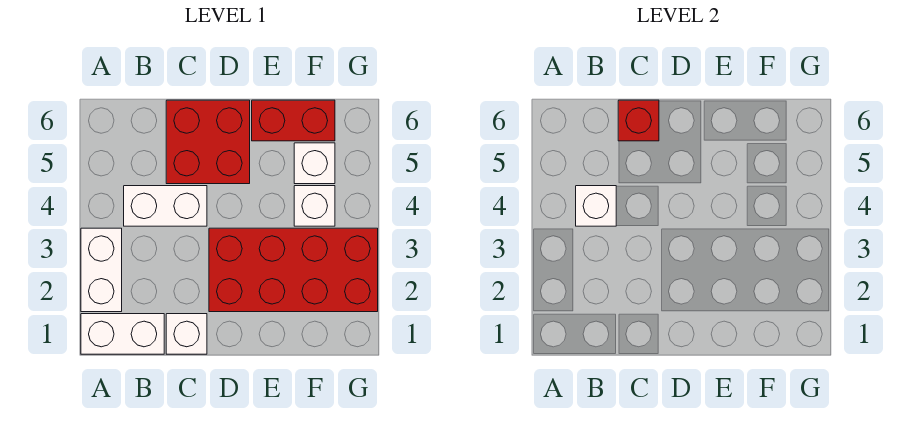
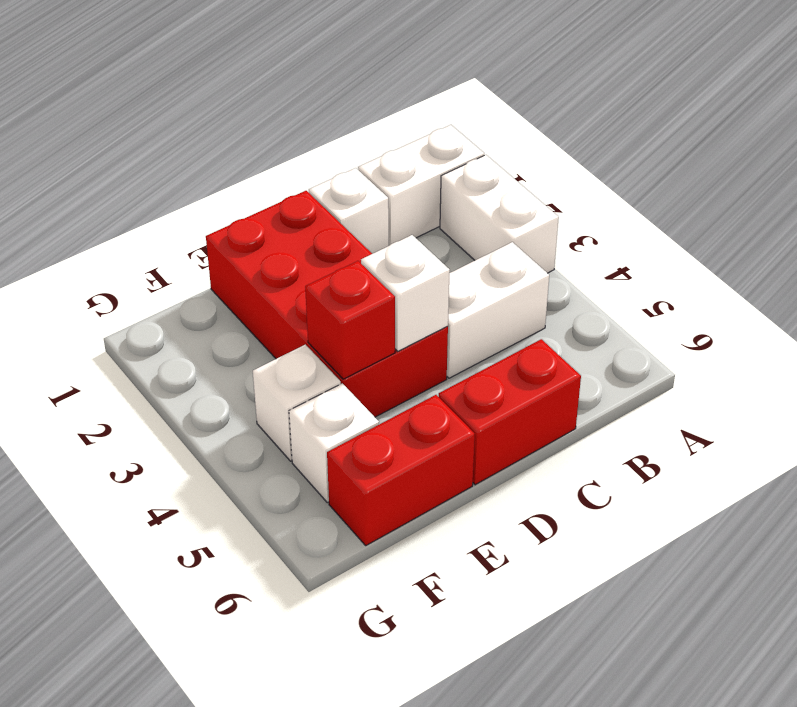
white 1x1 brick [576,186,616,226] -> white 1x1 brick moved to [361,235,450,351]
red 2x2 brick [166,100,250,184] -> red 1x2 brick [439,339,581,485]
red 1x1 brick [618,100,659,141] -> red 1x1 brick moved to [305,261,395,379]
red 2x4 brick [209,228,378,312] -> red 2x4 brick turned to [206,191,448,417]

